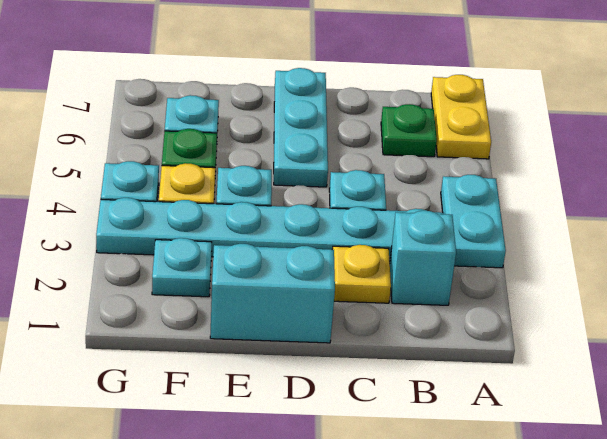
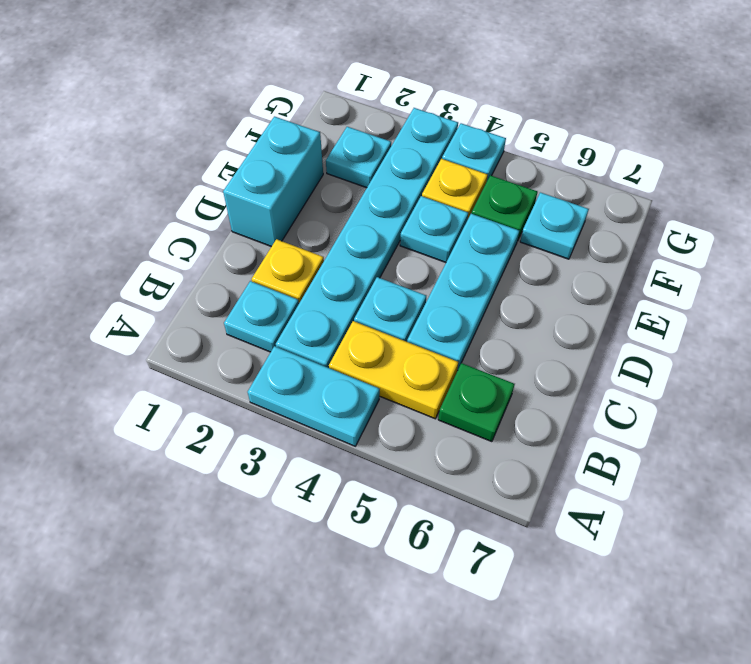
yellow 1x2 plate [431,75,491,159] -> yellow 1x2 plate moved to [329,321,458,419]
cyan 1x1 brick [390,211,456,305] -> cyan 1x1 plate [224,281,299,352]
cyan 1x3 plate [274,68,328,187] -> cyan 1x3 plate turned to [407,214,519,371]

